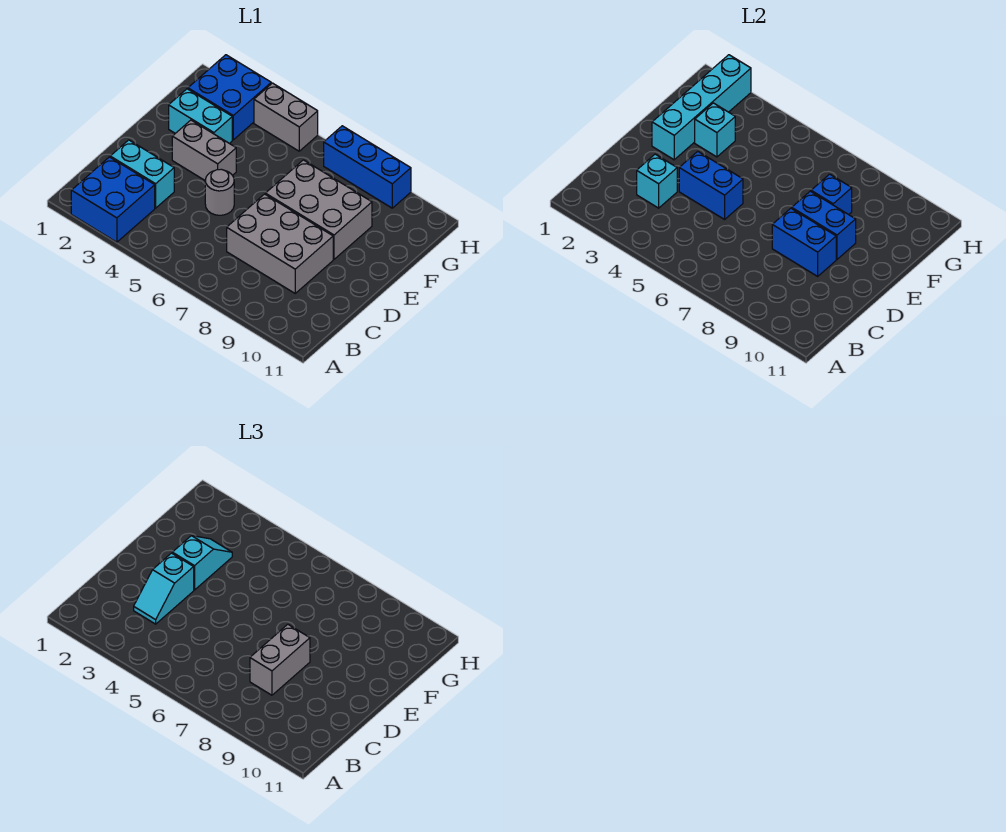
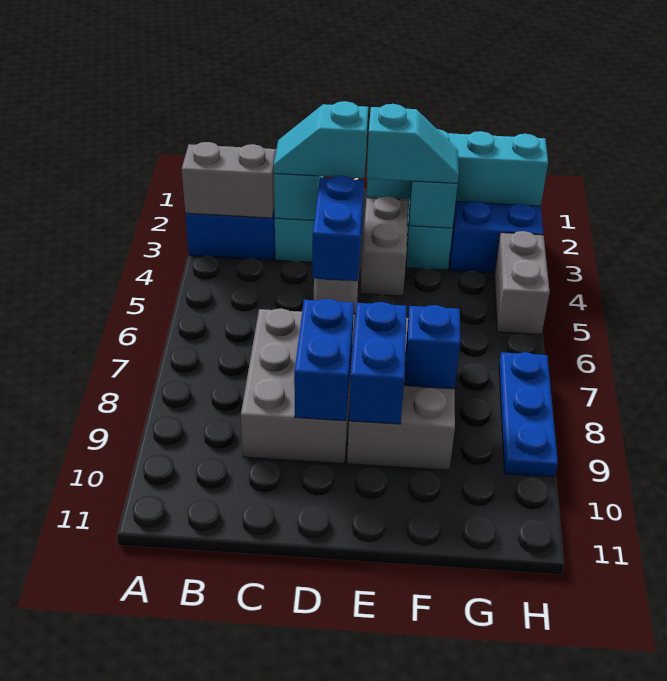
grey 1x2 brick [250,624,310,695] -> grey 1x2 brick moved to [182,142,276,218]
blue 1x3 brick [324,126,411,208] -> blue 1x3 plate [499,352,558,477]

